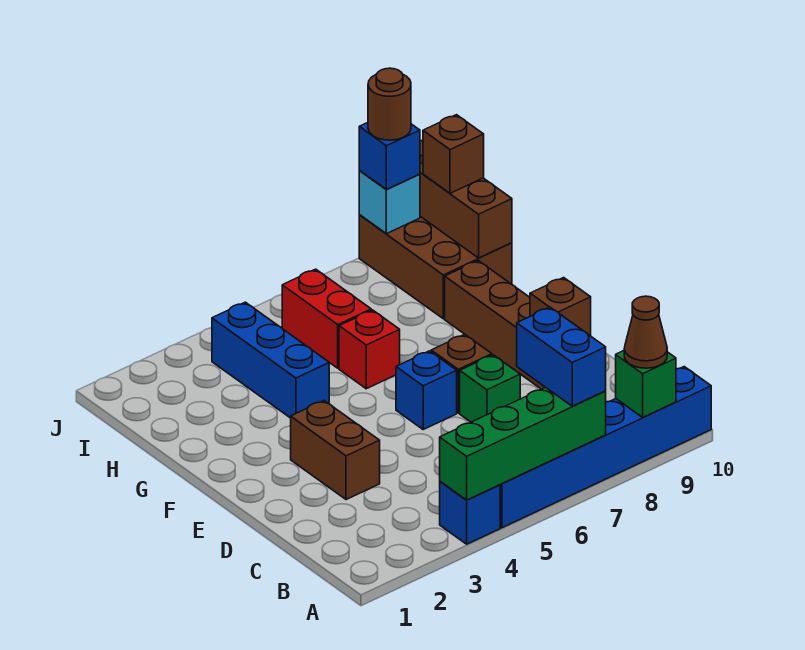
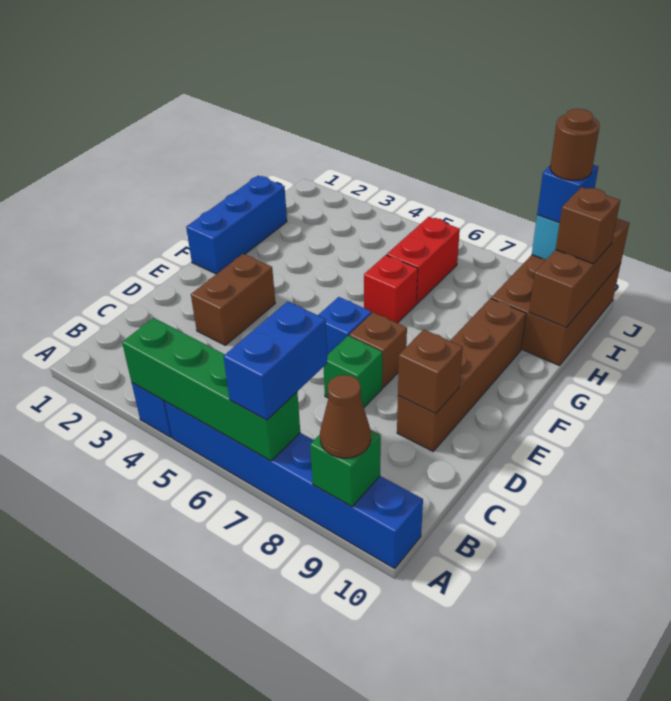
blue 1x3 brick [212,302,329,418] -> blue 1x3 brick moved to [186,176,287,274]

